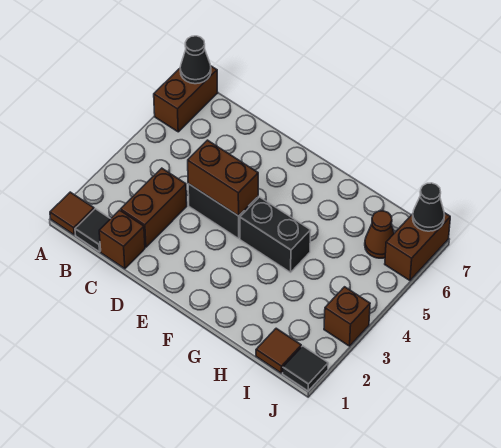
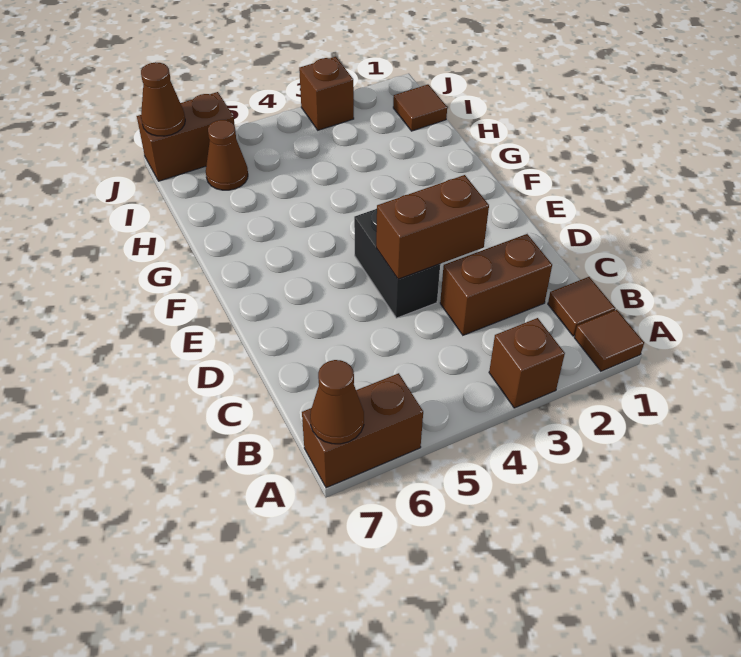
black 1x1 cone [180,36,211,84] -> brown 1x1 cone [310,360,364,444]
black 1x1 tile [75,209,110,252] -> brown 1x1 tile [548,277,615,336]
brown 1x1 brick [99,210,145,269] -> brown 1x1 brick moved to [489,318,565,408]
brown 1x2 brick [188,140,258,216] -> brown 1x2 brick turned to [376,175,489,279]
black 1x2 brick [240,197,311,272] -> none
black 1x1 tile [283,346,328,391] -> none
black 1x1 cone [413,183,445,231] -> brown 1x1 cone [141,62,185,136]

